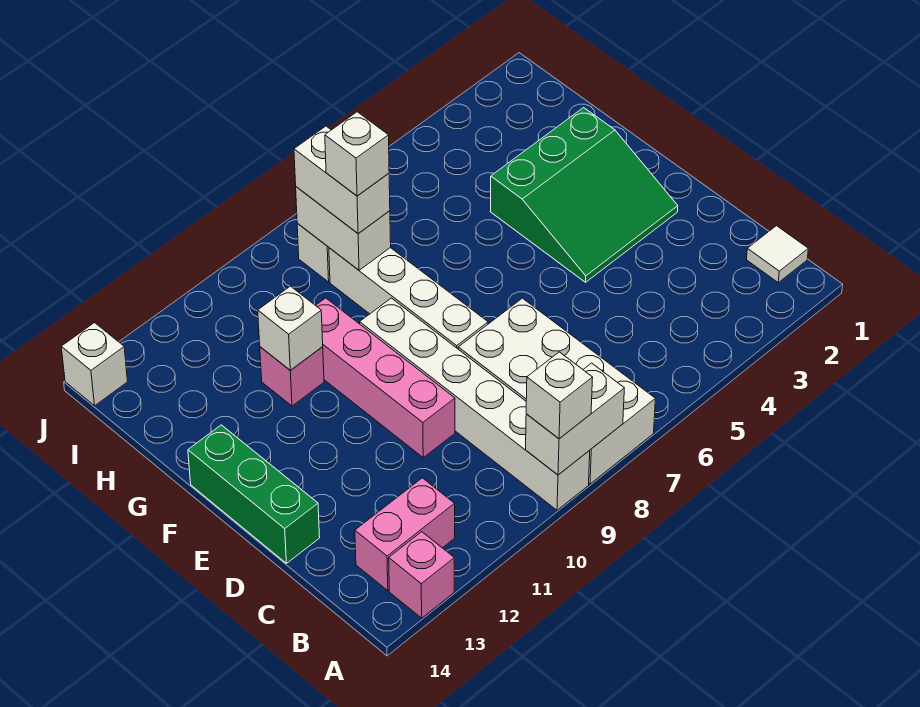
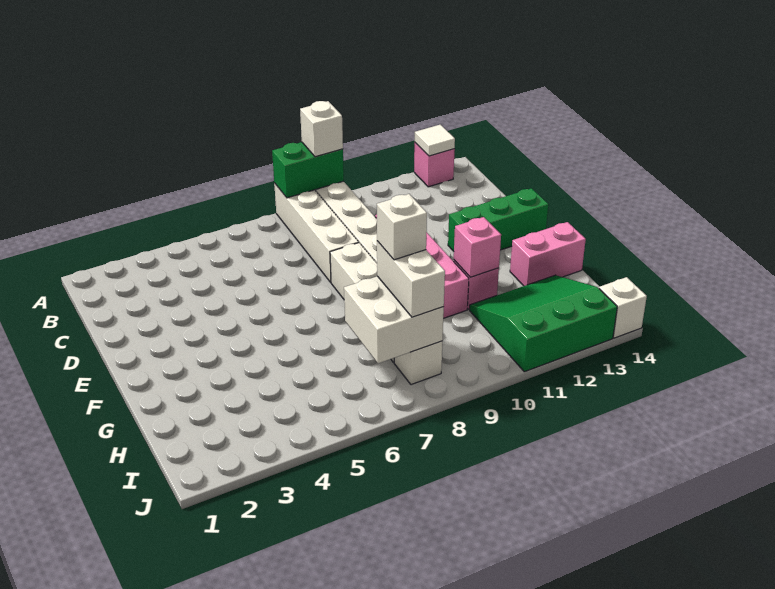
white 2x4 brick [458,298,655,484] -> white 1x4 brick [274,183,359,282]
white 1x2 brick [526,363,624,475] -> green 1x2 brick [272,142,344,198]
white 1x1 tile [746,226,808,282] -> white 1x1 tile moved to [415,125,455,156]
pink 1x2 brick [355,478,455,591] -> pink 1x2 brick moved to [510,222,586,286]
green 1x3 brick [188,425,320,563] -> green 1x3 brick turned to [448,188,548,251]
green 3x3 slope [490,108,678,282] -> green 3x3 slope moved to [470,275,617,372]
white 1x1 brick [258,286,323,370] -> pink 1x1 brick [454,217,501,277]
white 1x2 brick [296,187,391,270] -> white 2x2 brick [344,276,444,363]

